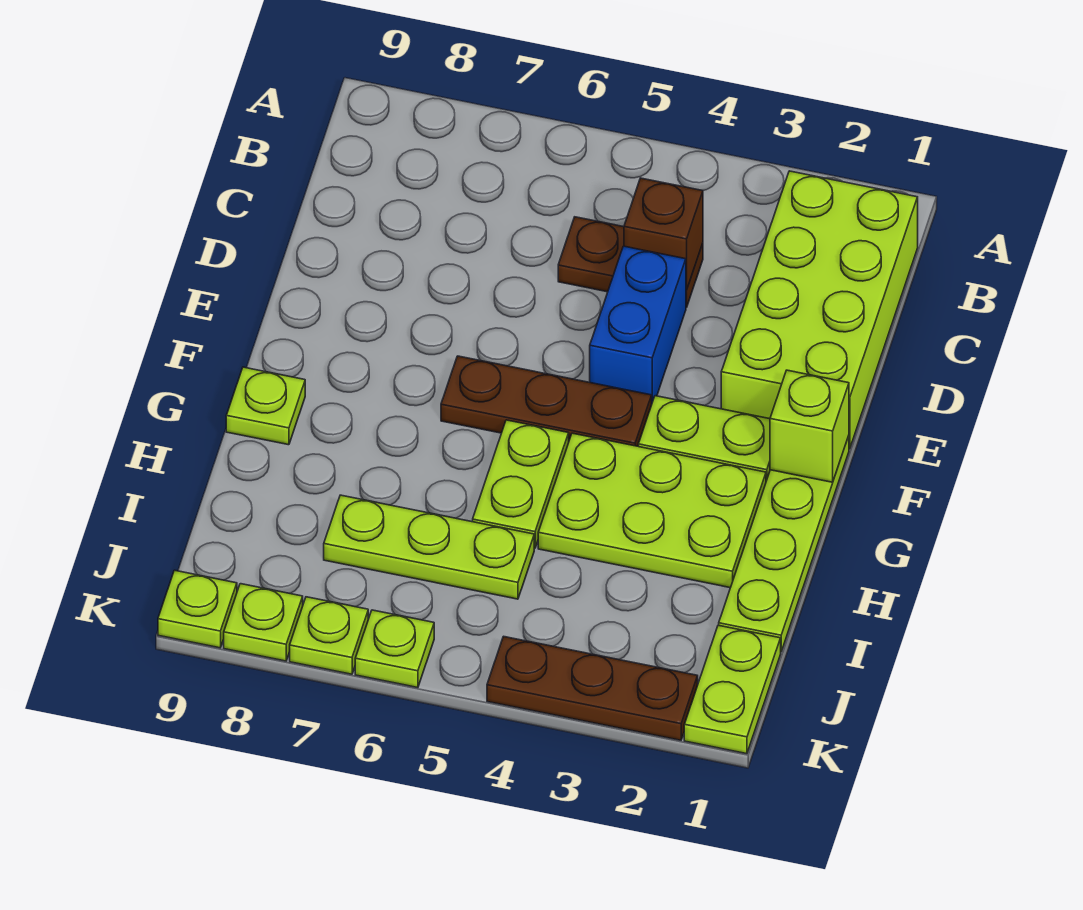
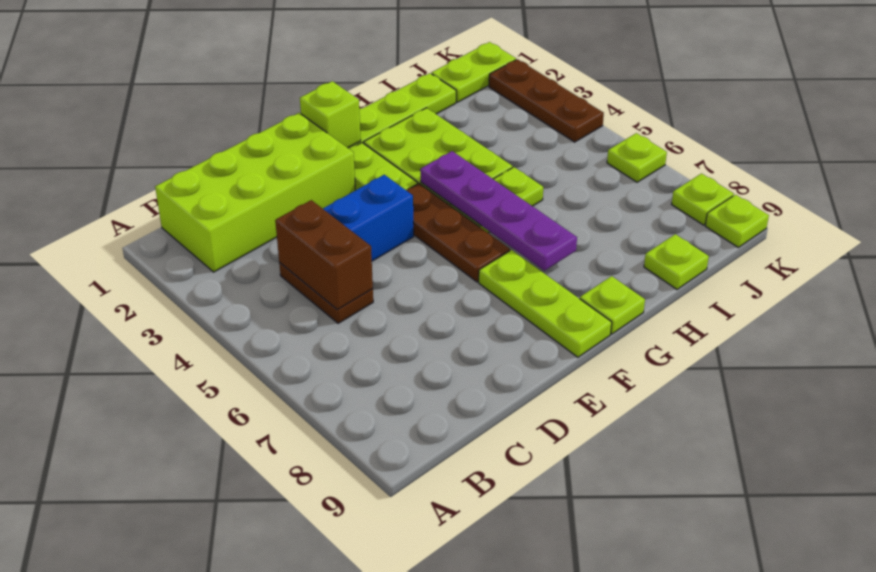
brown 1x1 brick [624,178,703,290] -> brown 1x2 brick [275,200,373,310]
none -> purple 1x4 plate [420,151,577,271]
lime 1x3 plate [324,495,534,599] -> lime 1x3 plate moved to [479,250,612,357]
lime 1x1 plate [290,597,368,674] -> lime 1x1 plate moved to [644,234,709,289]

